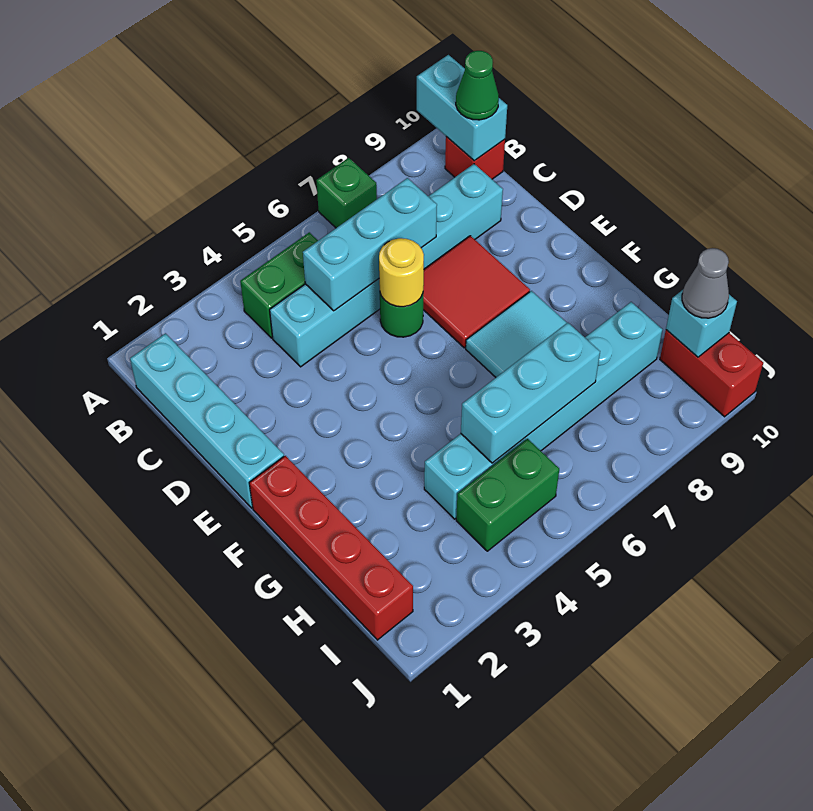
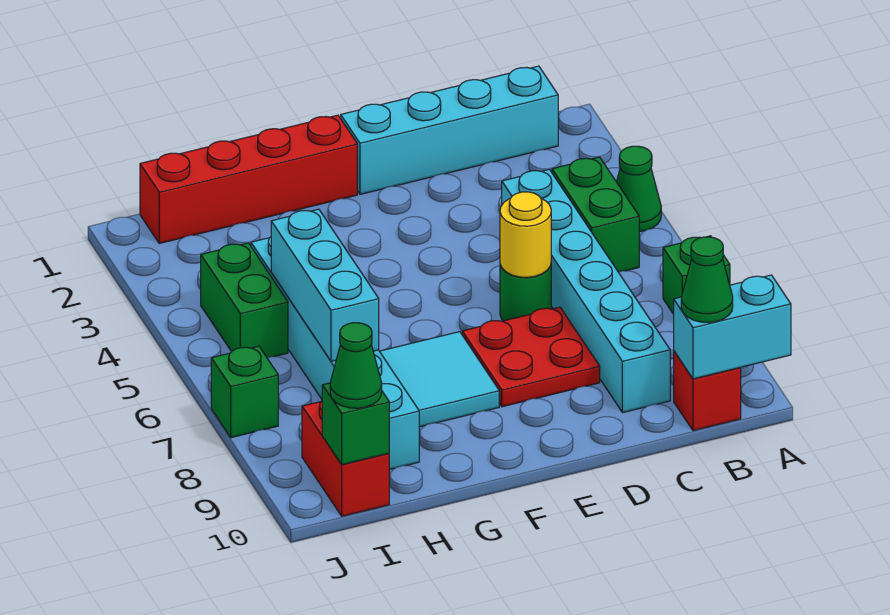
none -> green 1x1 cone [617,146,661,232]
cyan 1x3 brick [303,178,437,311] -> none
red 2x2 tile [423,236,530,348] -> red 2x2 plate [462,307,600,407]
red 1x2 brick [660,330,763,417] -> red 1x2 brick turned to [302,401,389,516]
cyan 1x1 brick [666,290,737,357] -> green 1x1 brick [322,383,389,465]
grey 1x1 cone [682,248,729,318] -> green 1x1 cone [330,323,382,408]
none -> green 1x1 brick [211,346,278,438]

